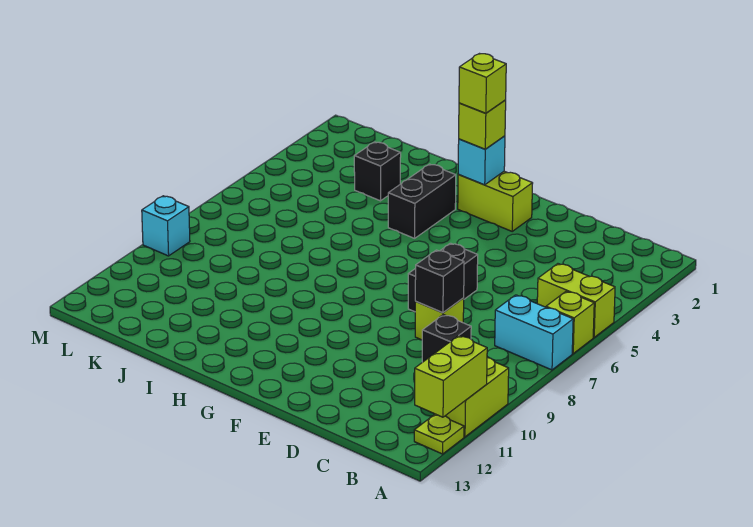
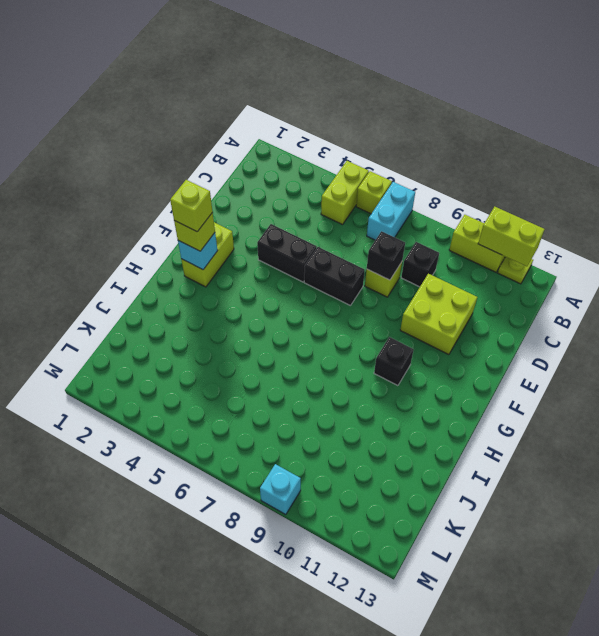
none -> lime 2x2 brick [400,274,477,355]
black 1x2 brick [388,164,456,238] -> black 1x2 brick moved to [257,224,317,282]
black 1x1 brick [354,142,401,201] -> black 1x1 brick moved to [374,337,414,386]

